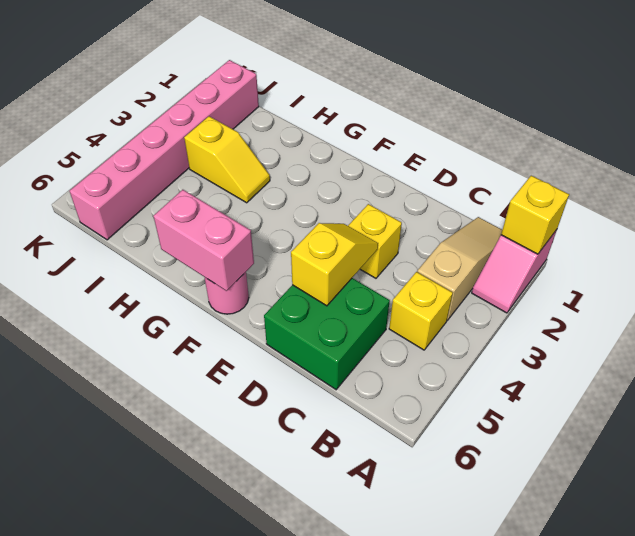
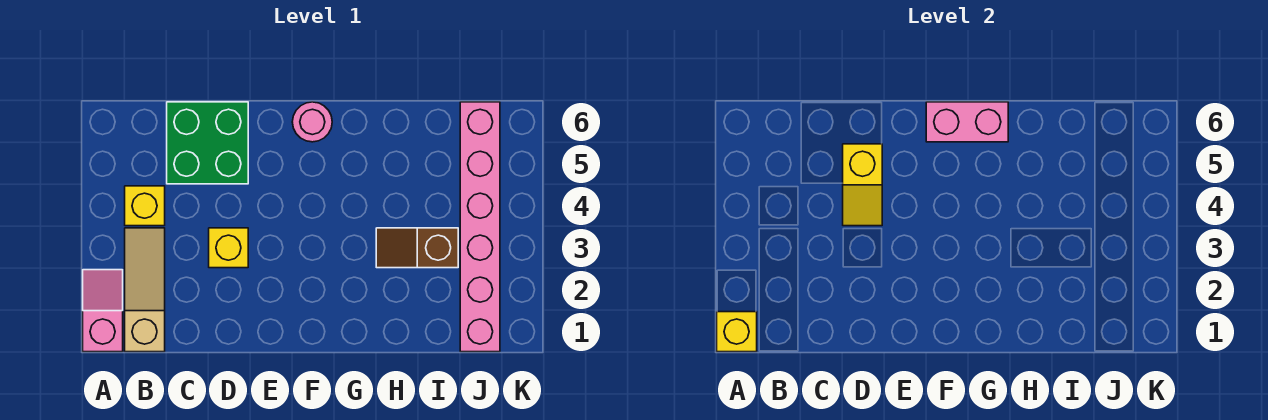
tan 1x3 slope [417,217,502,320] -> tan 1x3 slope turned to [125,228,165,352]
yellow 1x2 slope [184,116,270,203] -> brown 1x2 slope [376,228,458,268]

